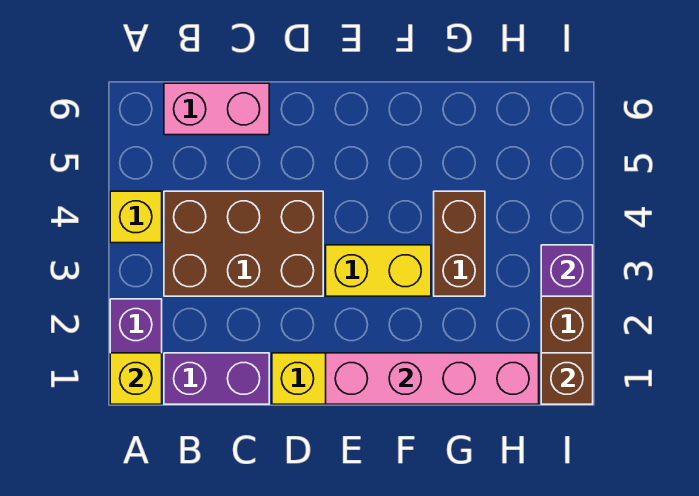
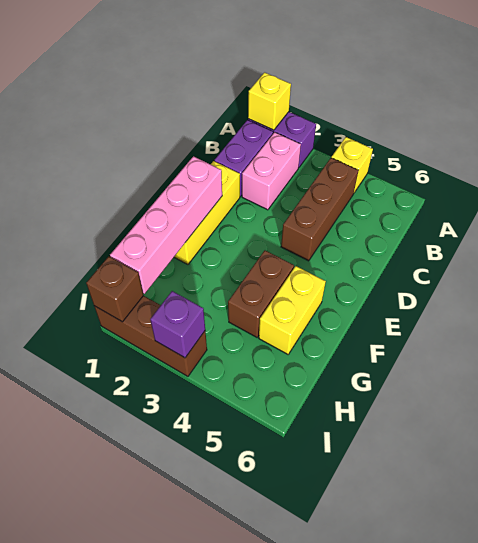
brown 2x3 brick [164,191,323,296] -> brown 1x3 brick [281,158,359,261]
pink 1x2 brick [164,83,269,135] -> pink 1x2 brick moved to [242,132,301,210]
yellow 1x2 brick [326,245,431,296] -> yellow 1x2 brick moved to [259,266,326,354]
brown 1x2 brick [434,191,485,296] -> brown 1x2 brick turned to [228,251,294,337]

